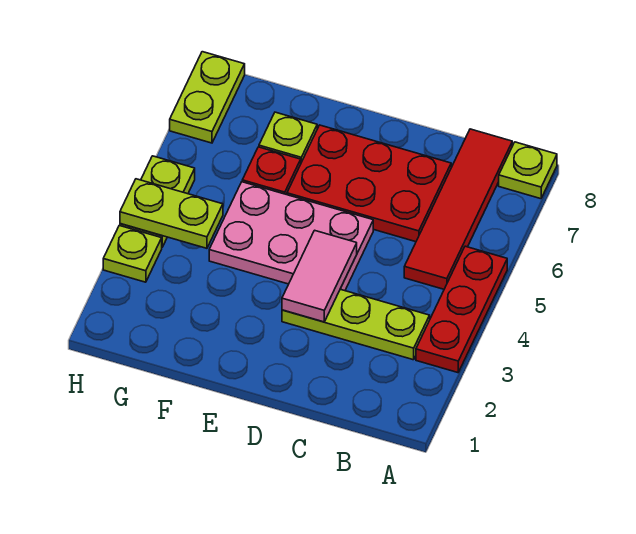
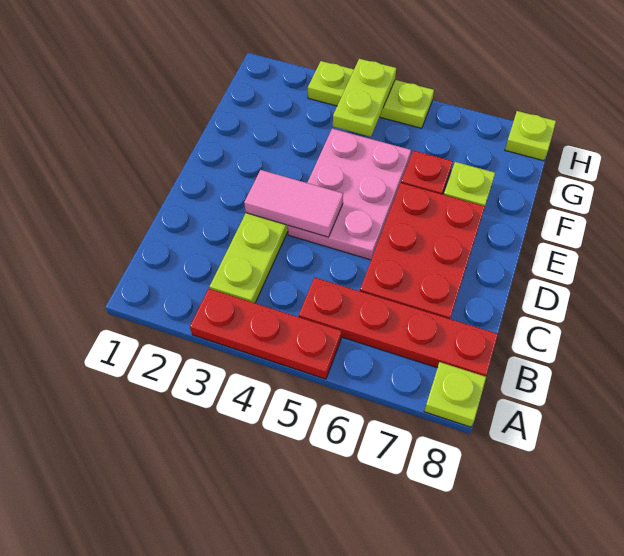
red 1x4 tile [404,129,512,289] -> red 1x4 plate [299,277,498,377]
lime 1x2 plate [170,52,245,143] -> lime 1x1 plate [505,111,556,161]

